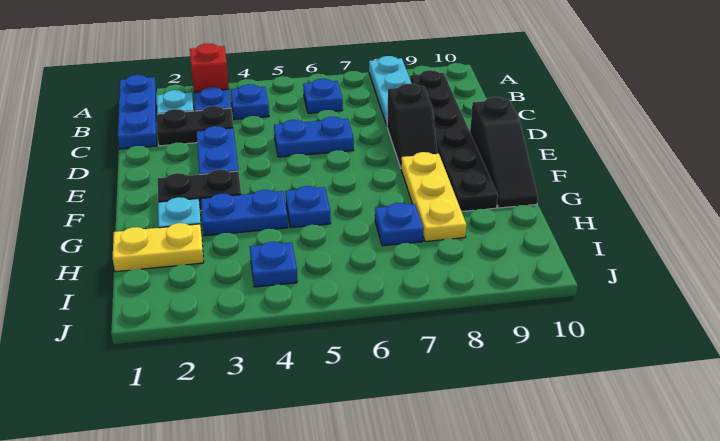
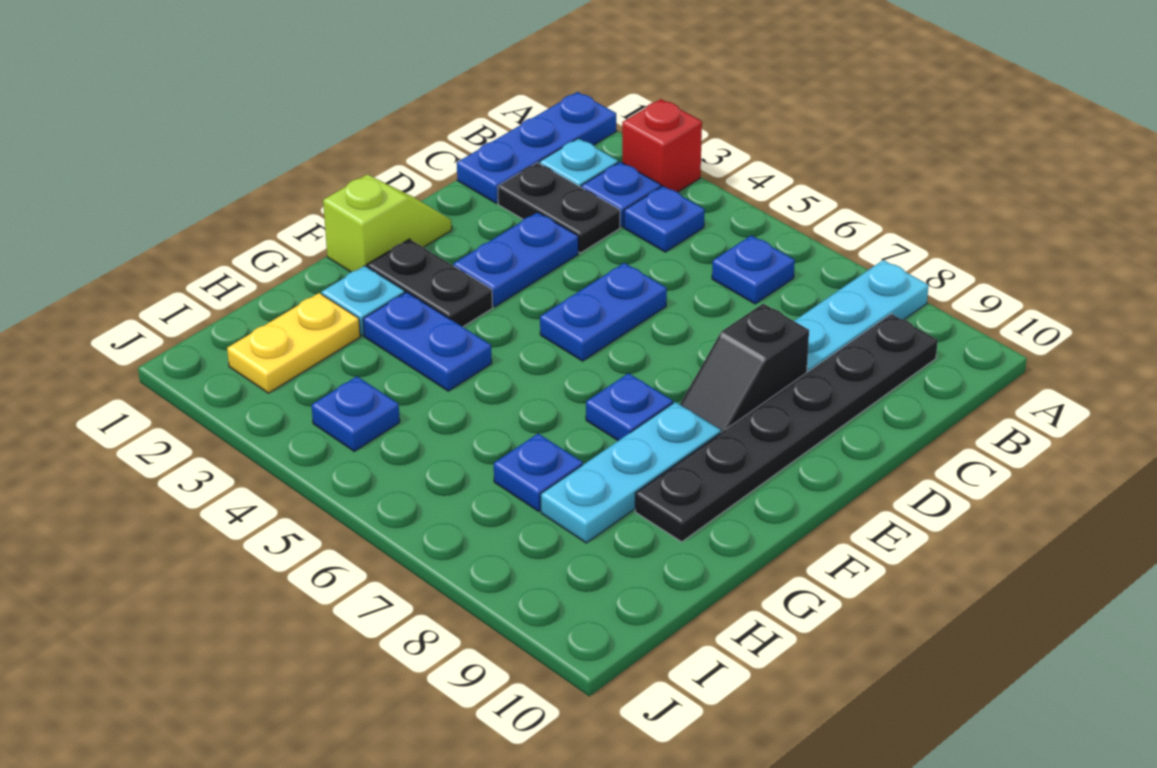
blue 1x2 plate [274,117,354,157] -> blue 1x2 plate turned to [540,263,667,361]
none -> lime 1x2 slope [323,175,452,272]
black 1x3 slope [470,97,538,208] -> none
yellow 1x3 plate [401,152,466,241] -> cyan 1x3 plate [541,402,721,543]
blue 1x1 plate [285,186,331,228] -> blue 1x1 plate moved to [586,373,673,441]
yellow 1x2 plate [113,223,204,272] -> yellow 1x2 plate turned to [227,293,360,393]

